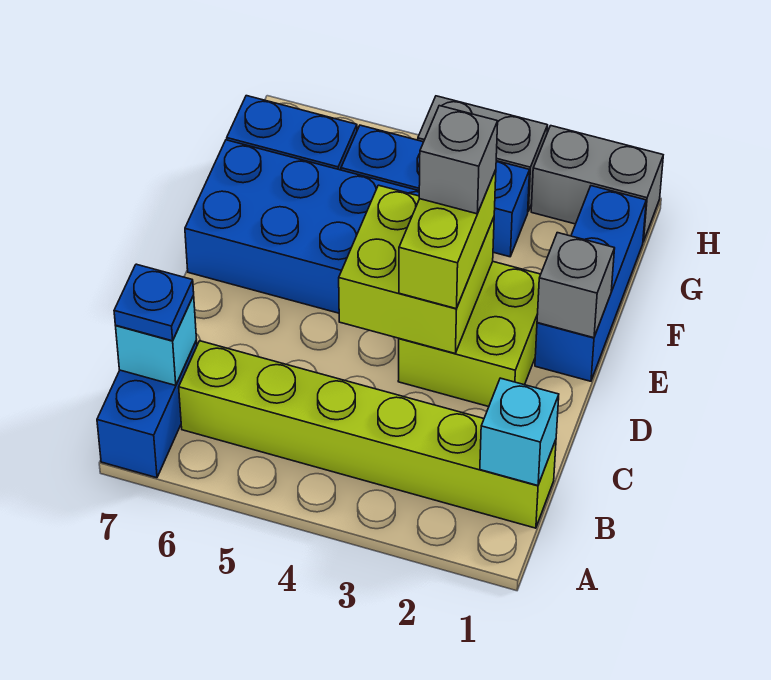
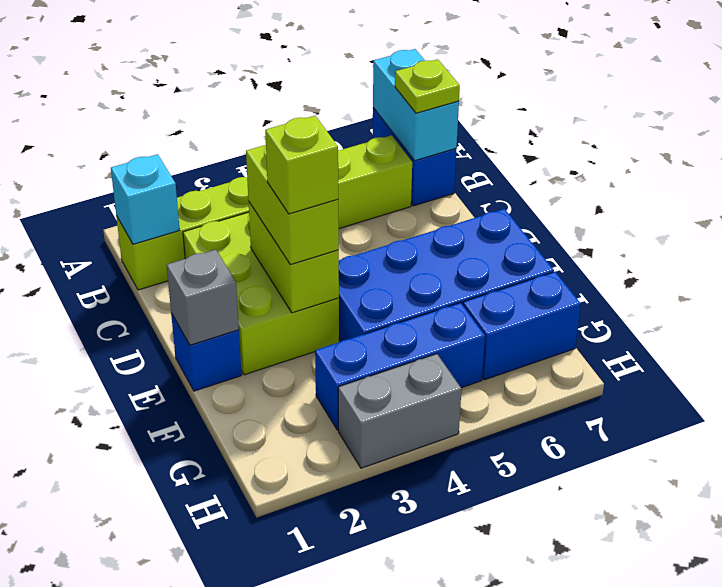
cyan 1x1 brick [116,296,197,385] -> cyan 1x2 brick [373,49,459,161]
blue 1x1 plate [114,264,194,341] -> lime 1x1 plate [395,59,460,113]
lime 2x2 brick [398,262,541,407] -> lime 2x3 brick [183,212,339,375]
lime 2x2 brick [339,185,494,353] -> lime 1x2 brick [248,201,339,313]
blue 1x3 brick [535,186,646,381] -> blue 1x1 brick [171,313,242,391]
grey 1x1 brick [419,106,498,214] -> lime 1x1 brick [265,116,338,214]
grey 1x2 brick [531,126,663,242] -> none

